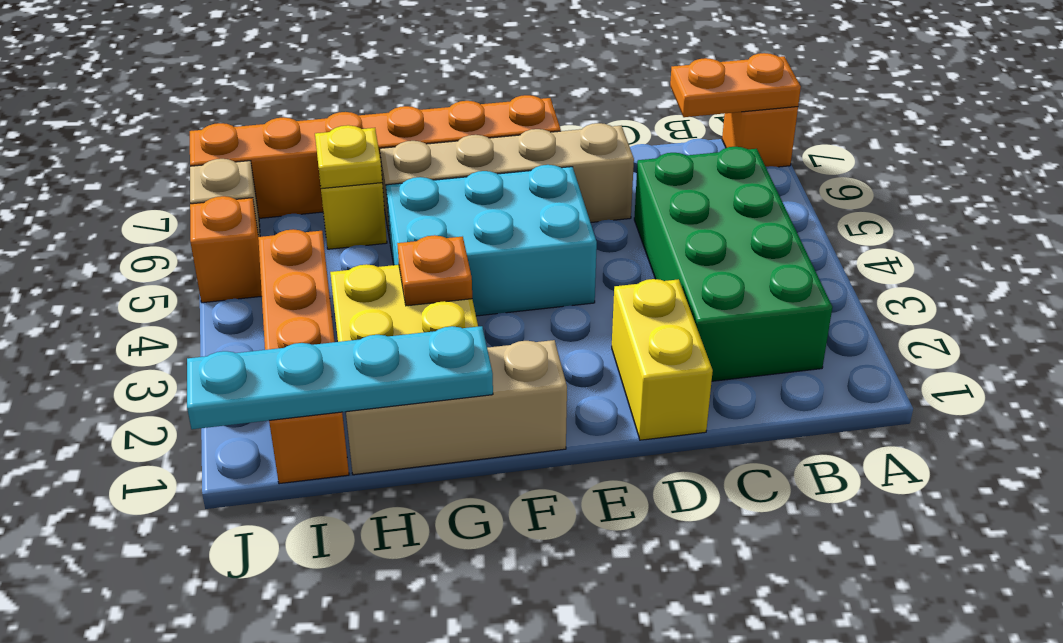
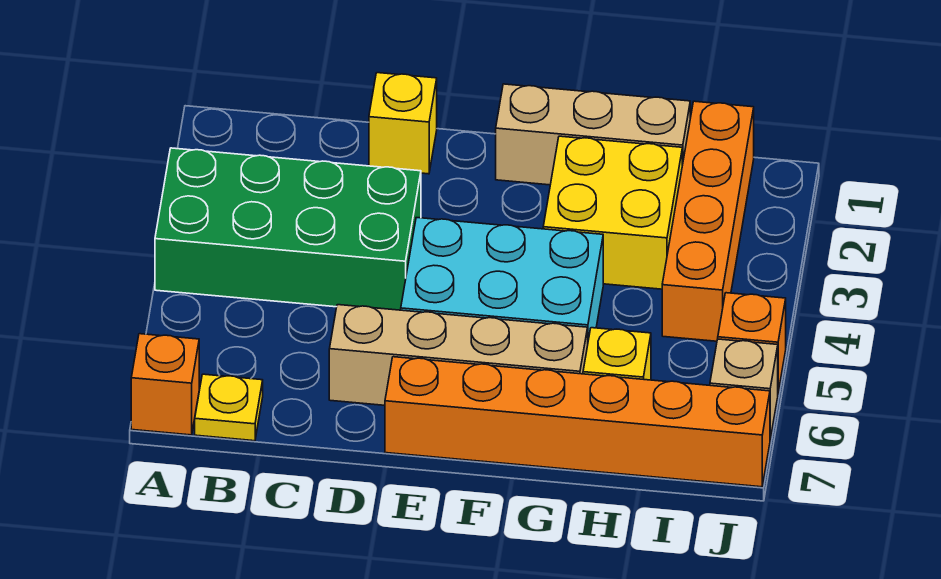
orange 1x2 plate [670,53,801,117] -> none
green 2x4 brick [634,147,832,381] -> green 2x4 brick turned to [155,148,421,310]
yellow 1x2 brick [612,279,713,440] -> yellow 1x1 brick [369,73,437,174]
cyan 1x4 plate [187,326,493,429] -> none
orange 1x1 plate [397,235,472,306] -> none
yellow 1x1 plate [315,125,382,189] -> yellow 1x1 plate moved to [195,374,263,441]

